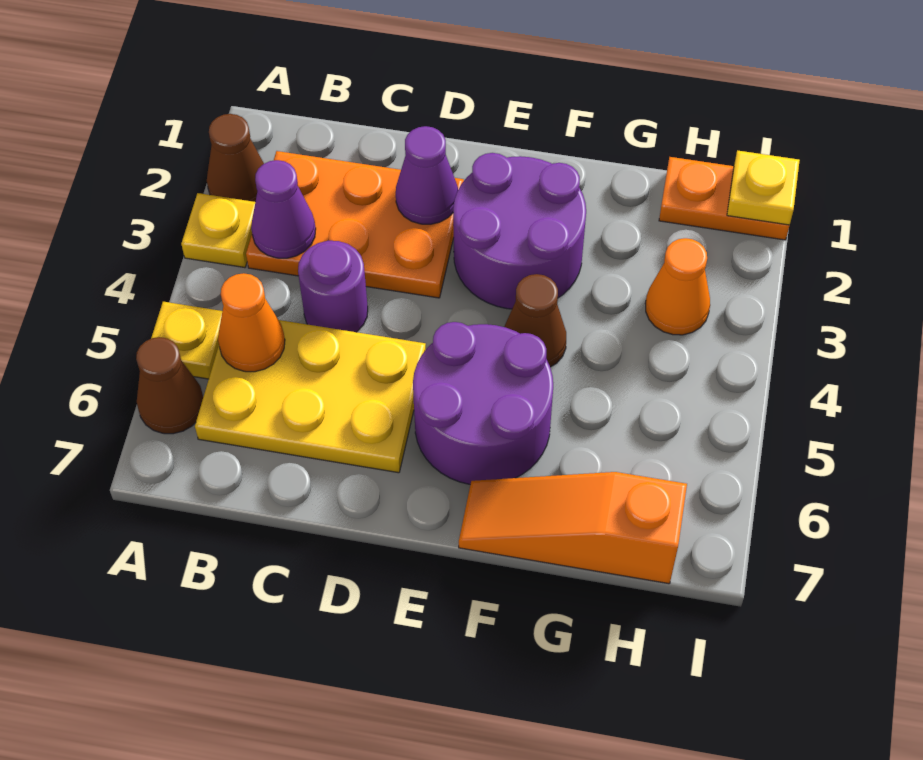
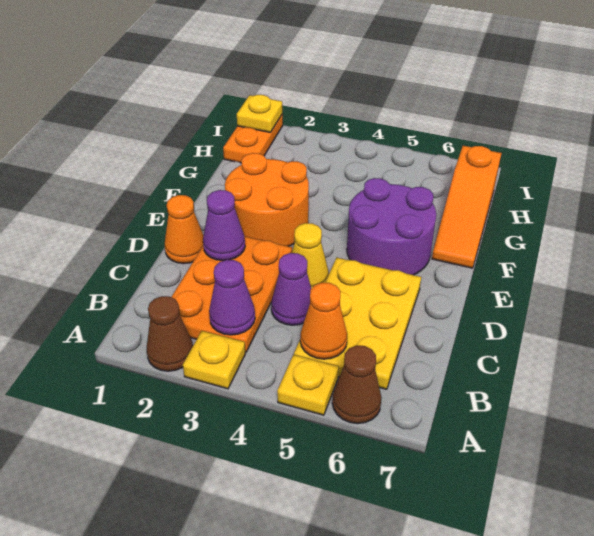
purple 1x1 round brick [298,241,368,332] -> purple 1x1 cone [271,253,311,325]
none -> yellow 1x1 cone [292,223,329,289]
purple 2x2 round brick [453,153,586,309] -> orange 2x2 round brick [225,153,309,246]
brown 1x1 cone [504,274,566,367] -> none
orange 1x1 cone [645,238,710,335] -> orange 1x1 cone moved to [165,195,204,264]

